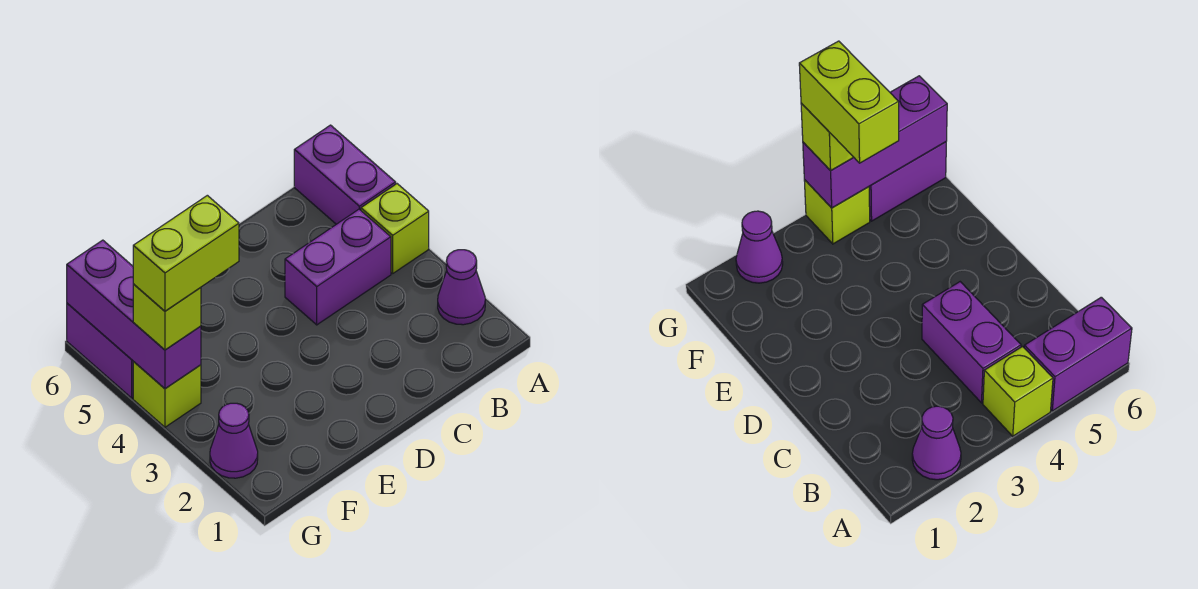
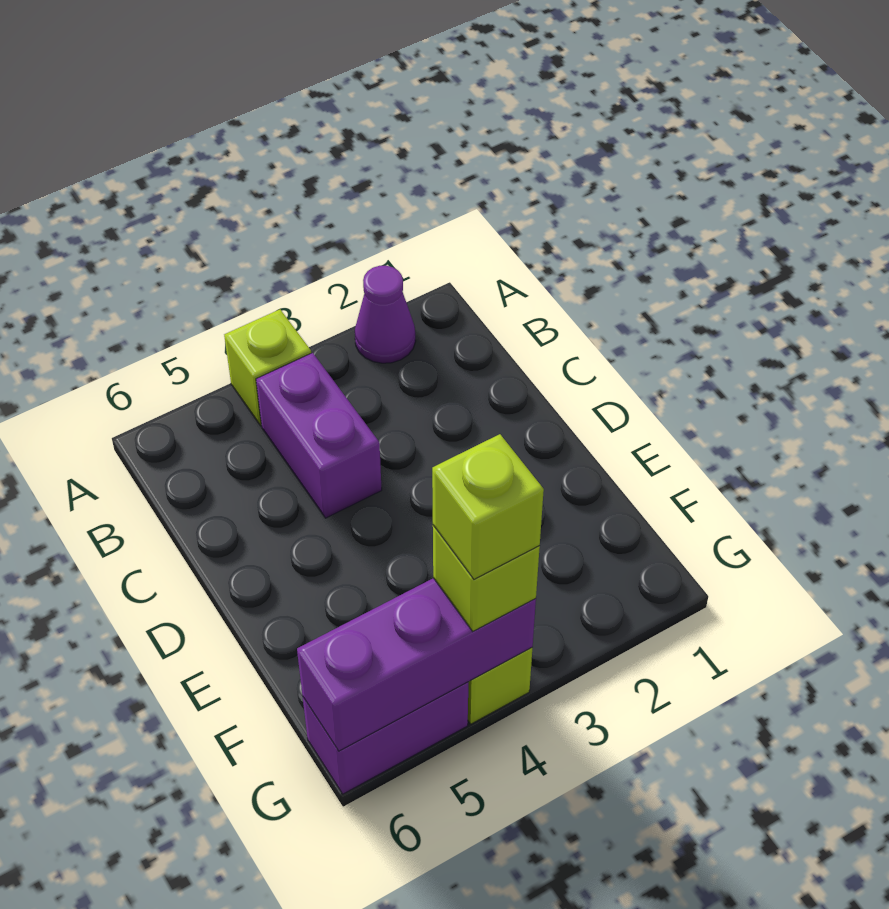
purple 1x2 brick [294,125,396,224] -> none
lime 1x2 brick [133,195,239,311] -> lime 1x1 brick [432,434,544,579]
purple 1x1 cone [210,403,258,478] -> none

